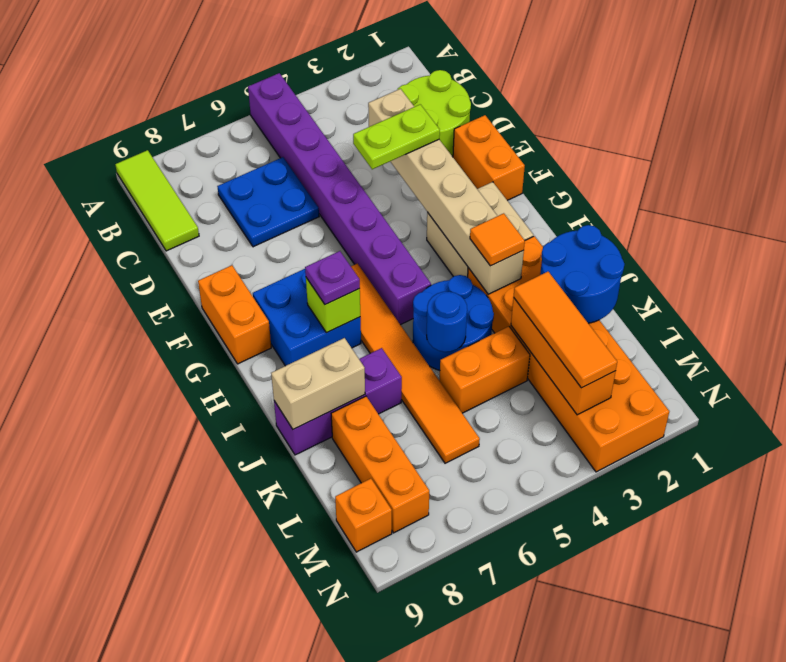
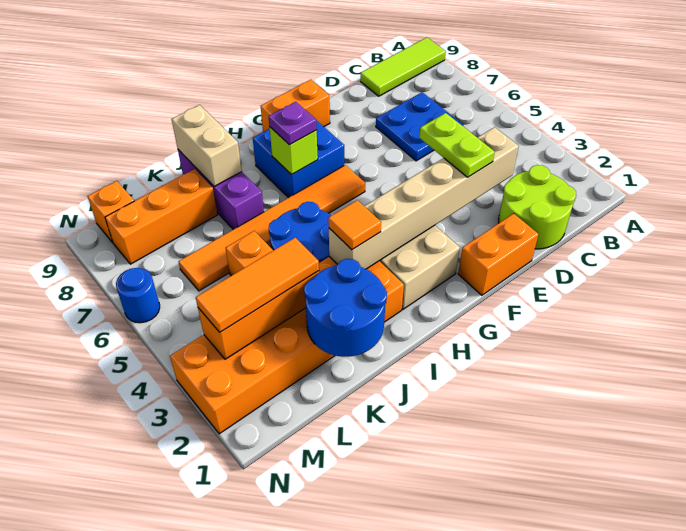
purple 1x8 brick [248,73,431,325] -> none
blue 1x1 round brick [427,292,467,352] -> blue 1x1 round brick moved to [116,268,160,323]

